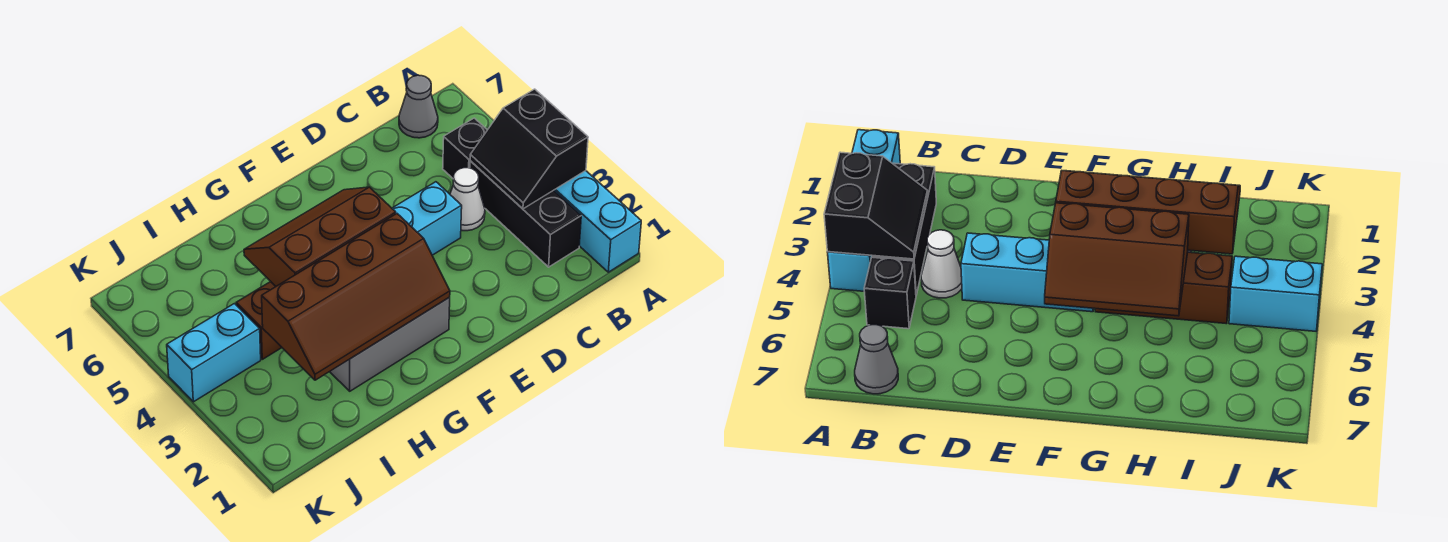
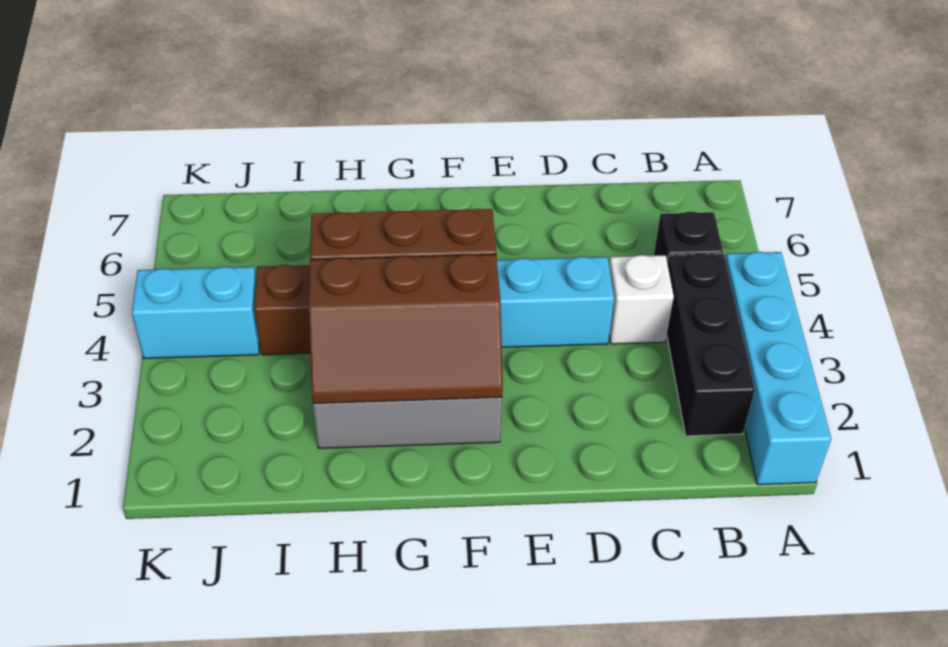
black 2x2 slope [470,89,588,209] -> none
grey 1x1 cone [399,75,438,138] -> none
white 1x1 cone [450,168,485,231] -> white 1x1 brick [609,255,674,344]
brown 2x4 slope [262,214,450,380] -> brown 2x3 slope [309,254,503,404]

